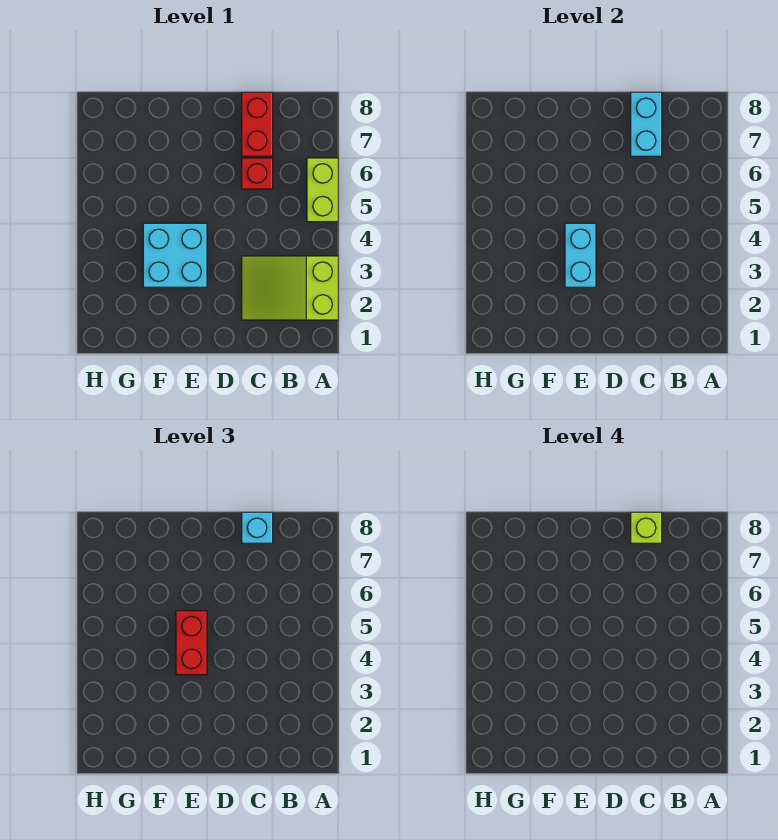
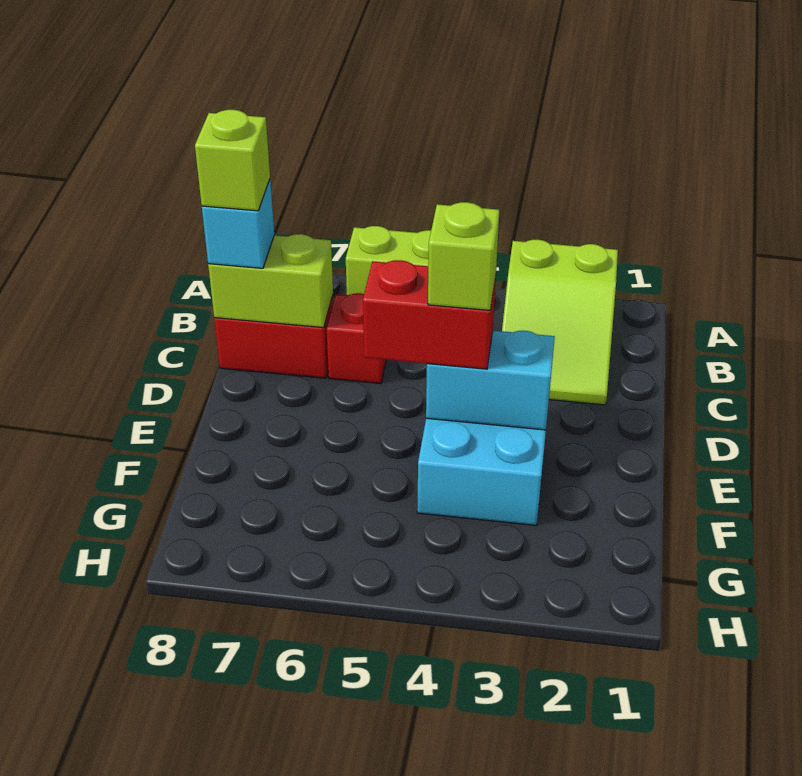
cyan 1x2 brick [631,92,662,156] -> lime 1x2 brick [208,234,333,328]
none -> lime 1x1 brick [428,202,499,310]

